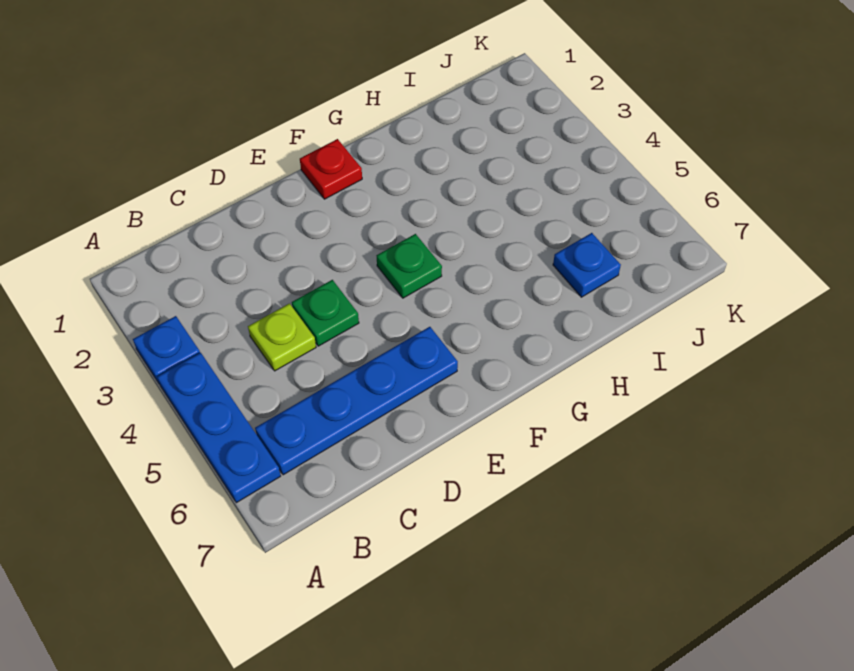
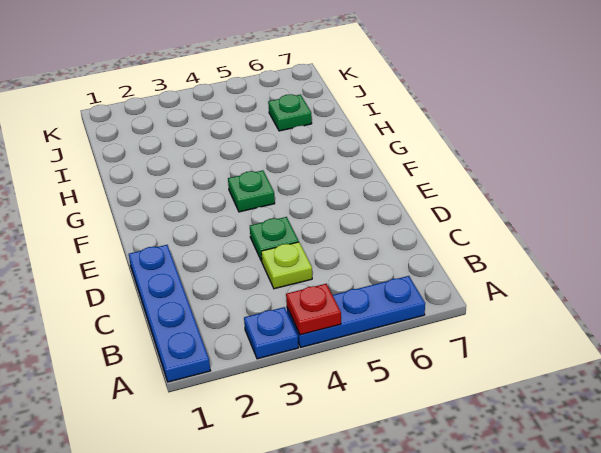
blue 1x4 plate [255,327,458,475] -> blue 1x4 plate moved to [129,245,211,382]
red 1x1 plate [300,139,362,199] -> red 1x1 plate moved to [286,284,341,335]
blue 1x1 plate [553,233,621,297] -> green 1x1 plate [268,94,312,131]

